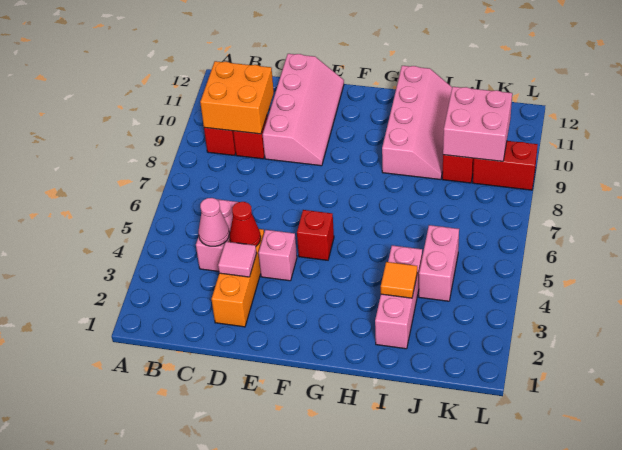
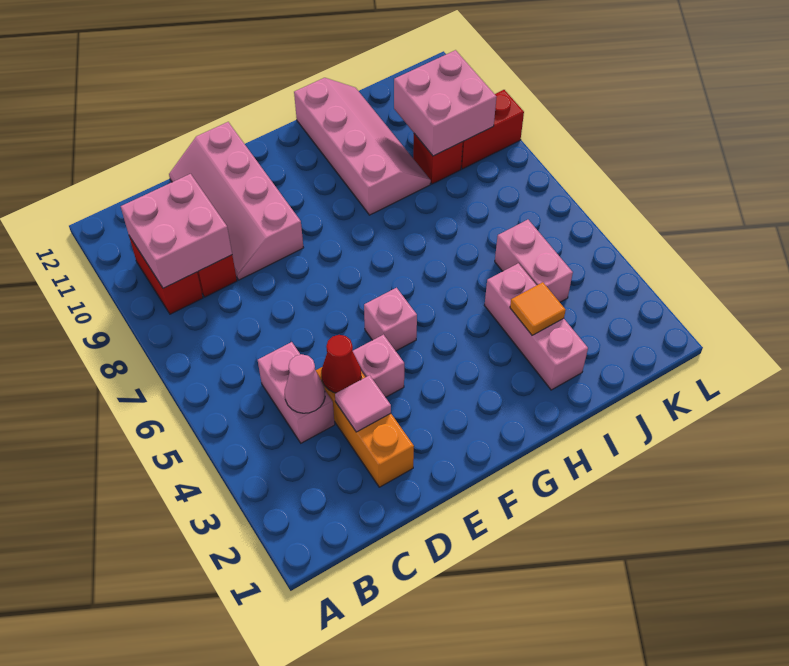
orange 2x2 brick [200,61,274,134] -> pink 2x2 brick [121,174,232,288]
pink 2x4 slope [263,54,344,166] -> pink 2x4 slope turned to [169,122,304,280]
red 1x1 brick [297,210,334,260] -> pink 1x1 brick [364,288,417,351]

